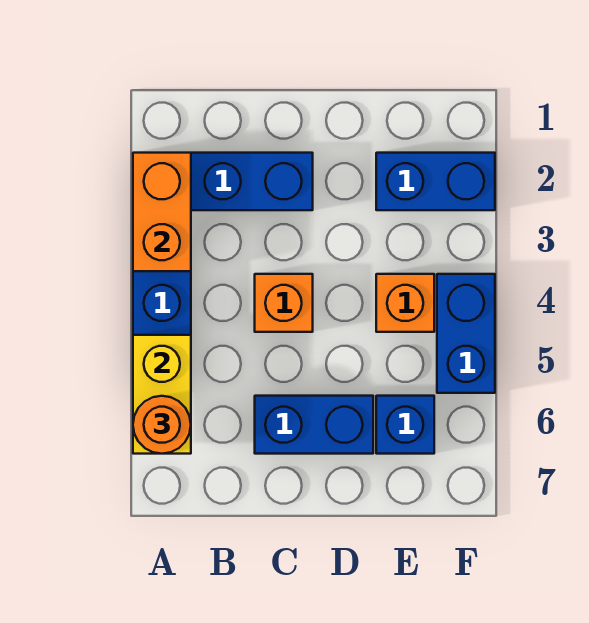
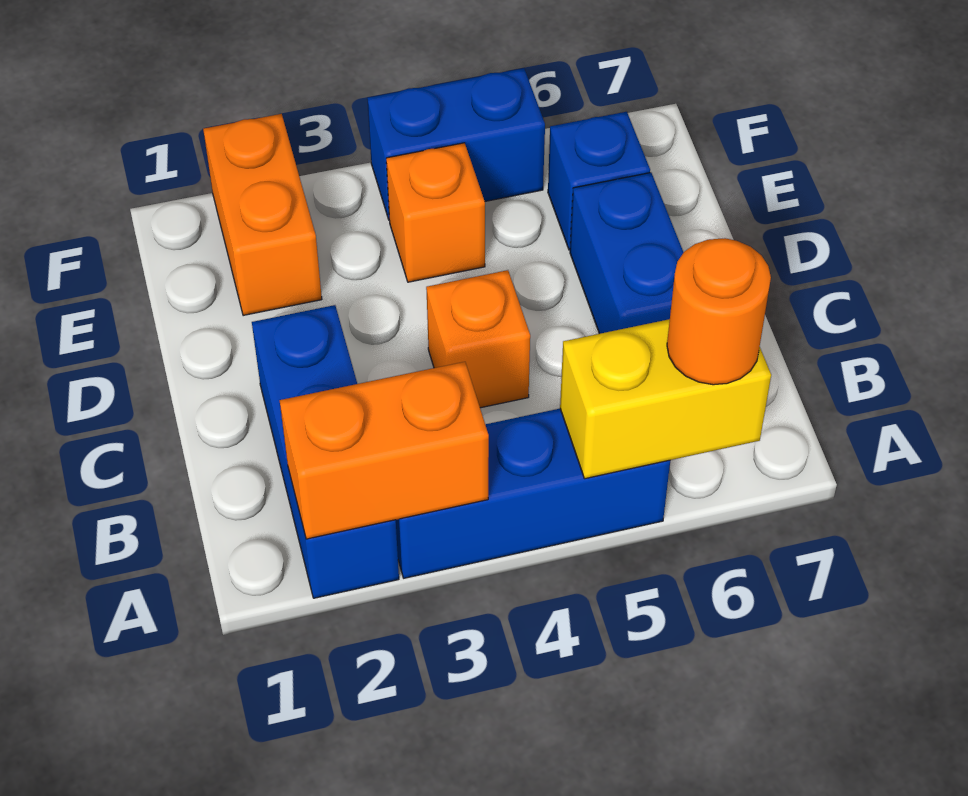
blue 1x2 brick [376,153,495,210] -> orange 1x2 brick [203,114,322,316]

